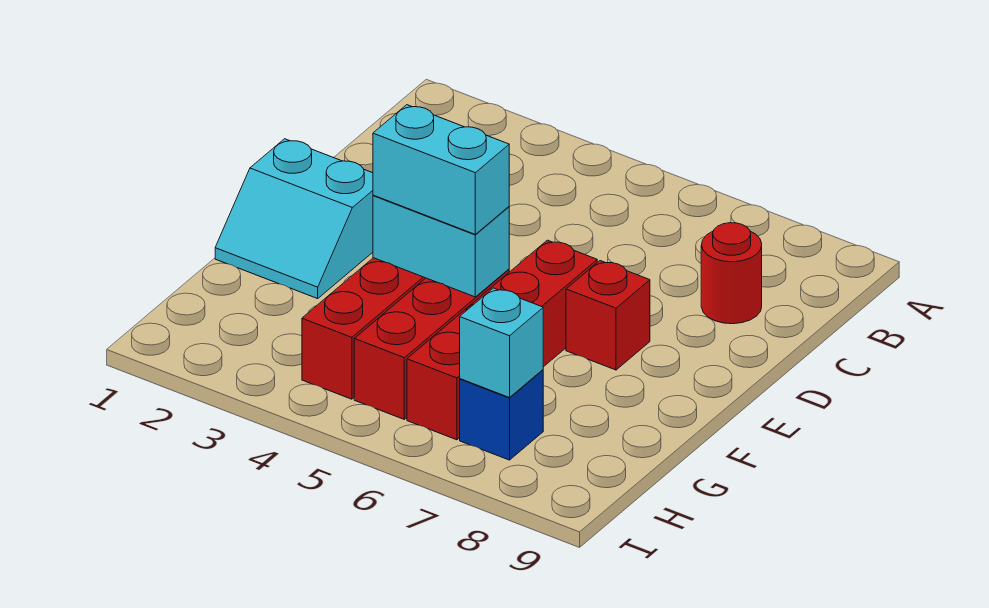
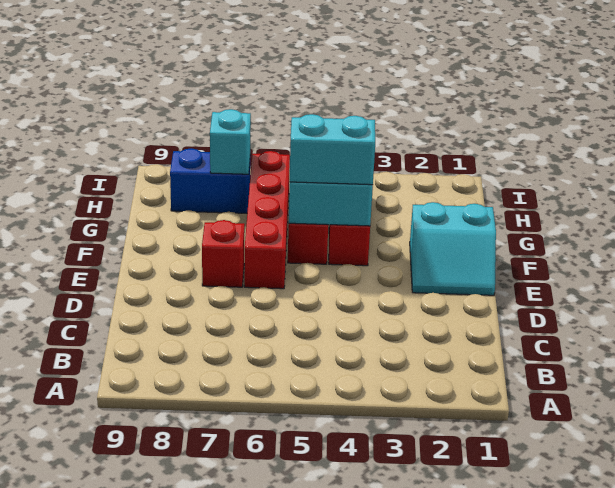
red 1x1 round brick [701,223,762,324] -> none
cyan 2x2 slope [215,139,373,299] -> cyan 2x2 slope turned to [410,202,496,295]
blue 1x1 brick [460,370,543,460] -> blue 1x2 brick [170,148,250,213]

